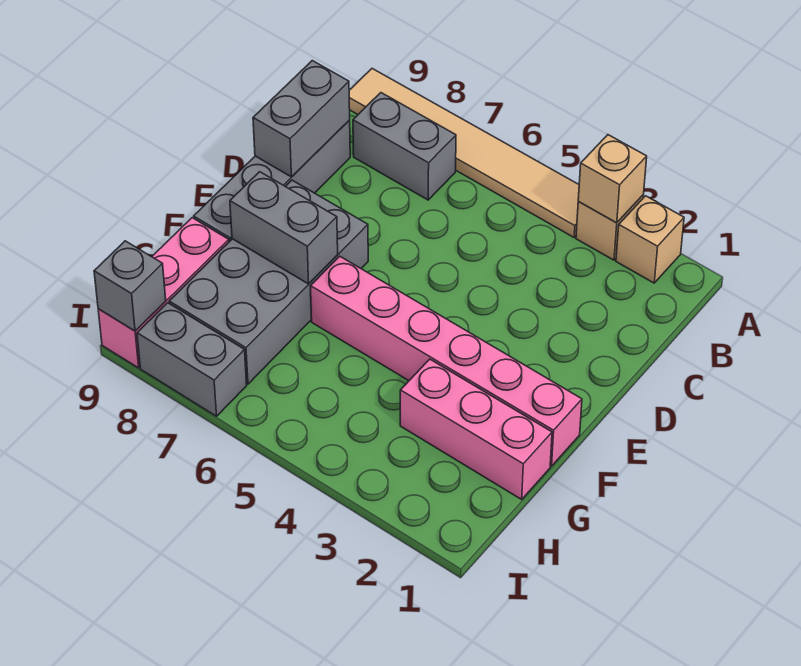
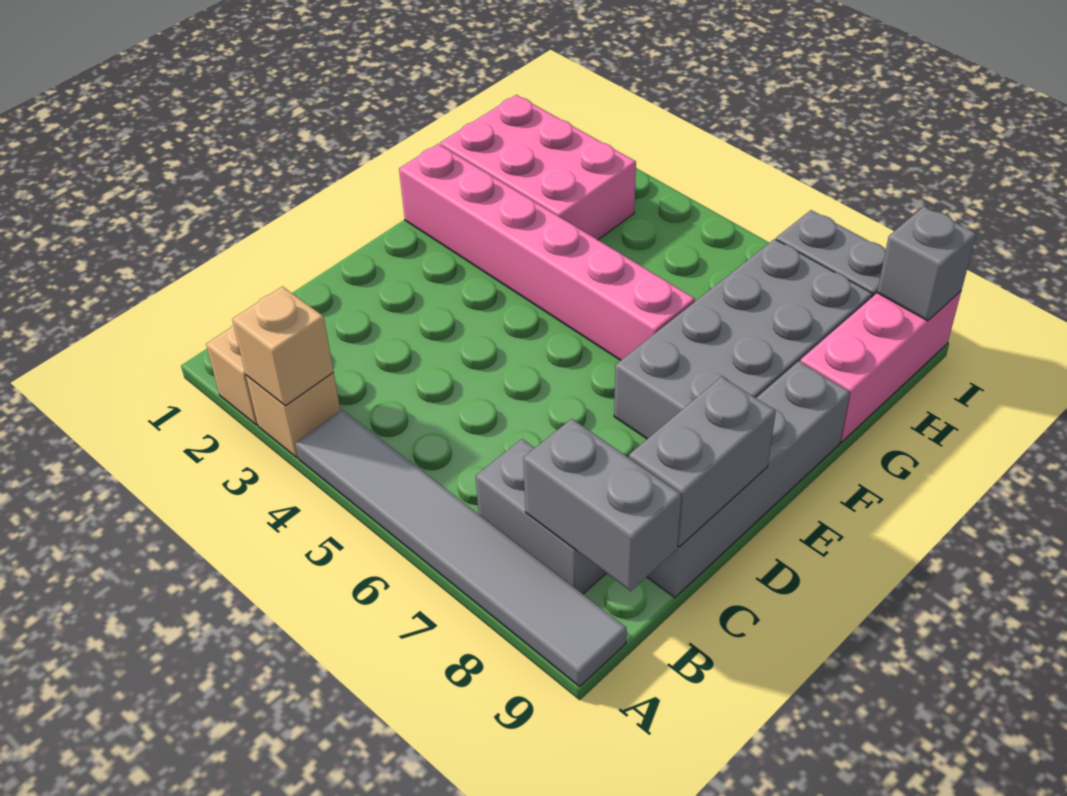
tan 1x6 tile [349,69,579,237] -> grey 1x6 tile [295,410,627,687]
grey 1x2 brick [230,172,338,284] -> grey 1x2 brick moved to [523,419,681,591]
pink 1x3 brick [400,359,552,499] -> pink 2x3 brick [440,95,636,240]

